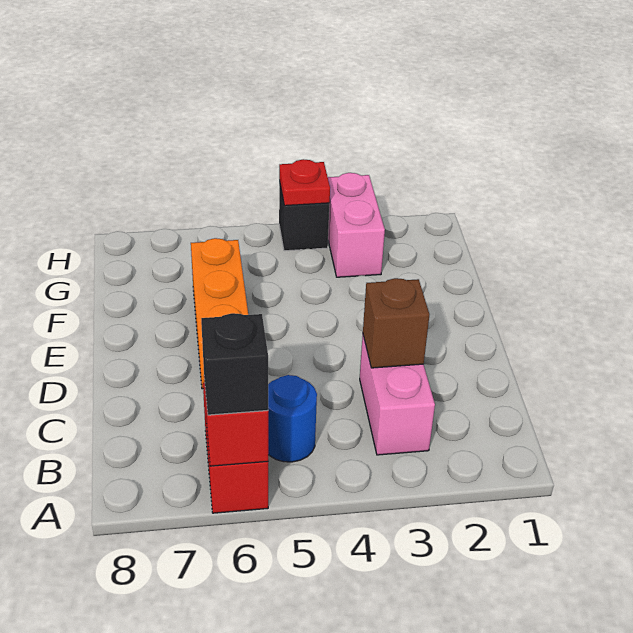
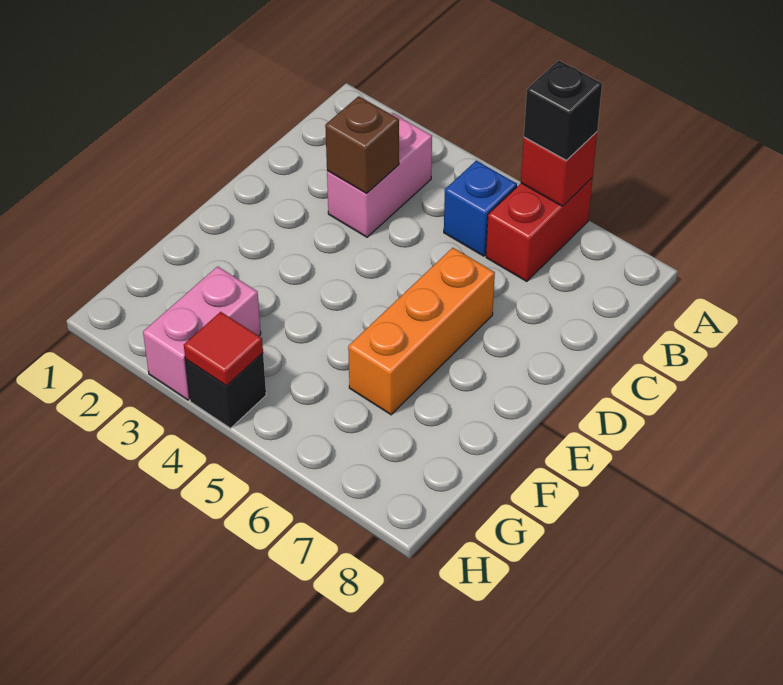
blue 1x1 round brick [268,375,317,462] -> blue 1x1 brick [444,161,517,256]
red 1x1 plate [279,159,330,206] -> red 1x1 tile [184,312,263,386]

